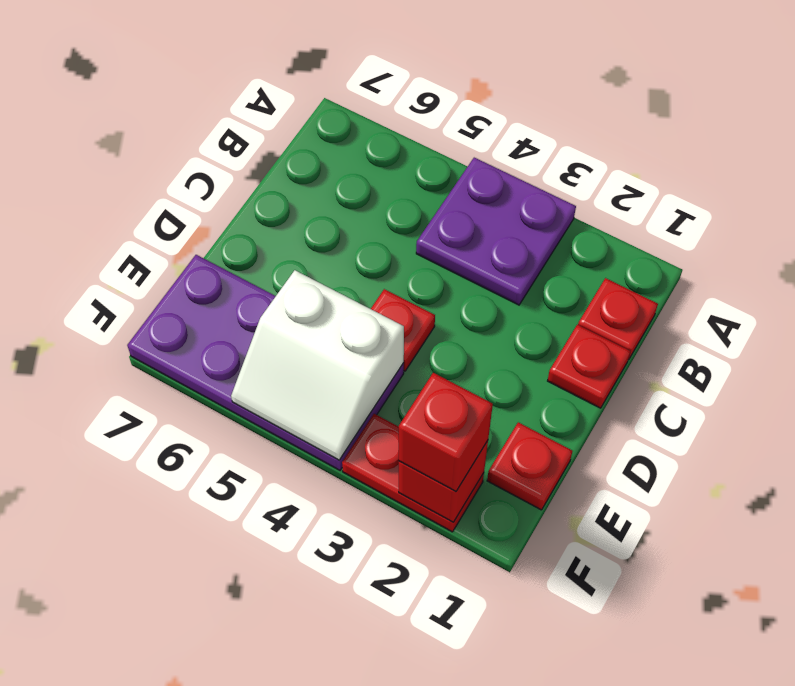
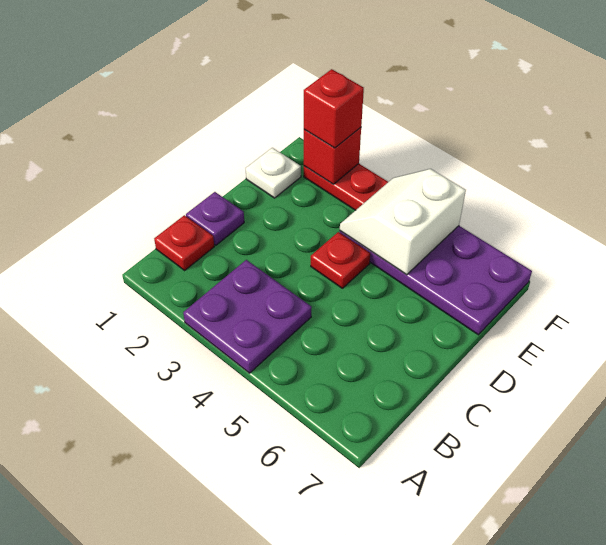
red 1x1 plate [548,325,630,408] -> purple 1x1 plate [186,192,244,245]
red 1x1 plate [487,422,572,510] -> white 1x1 plate [246,148,301,198]
white 2x2 slope [231,270,404,460] -> white 2x2 slope turned to [340,169,466,275]

